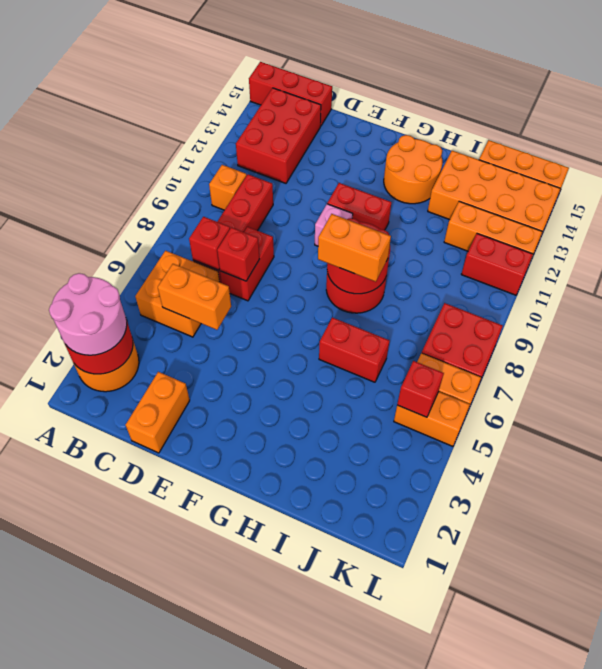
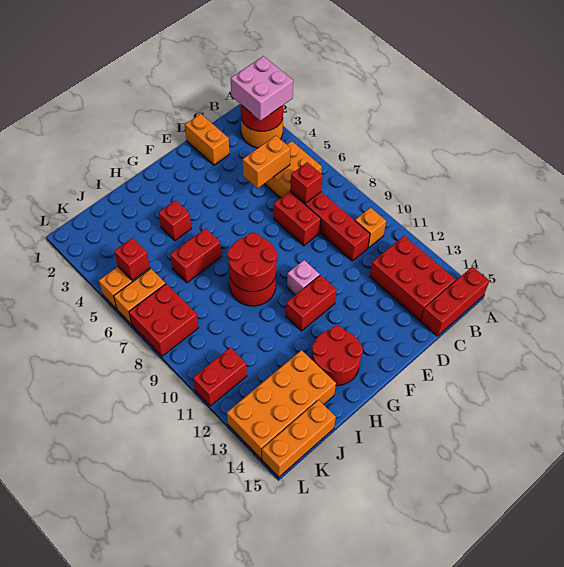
pink 2x2 round brick [49,273,127,355] -> pink 2x2 brick [231,56,293,121]
red 1x1 brick [217,227,259,281] -> red 1x1 brick moved to [159,200,191,241]
orange 1x2 brick [318,214,391,282] -> none
orange 2x2 round brick [384,135,442,204] -> red 2x2 round brick [312,326,363,386]
orange 1x3 brick [444,201,542,264] -> none

